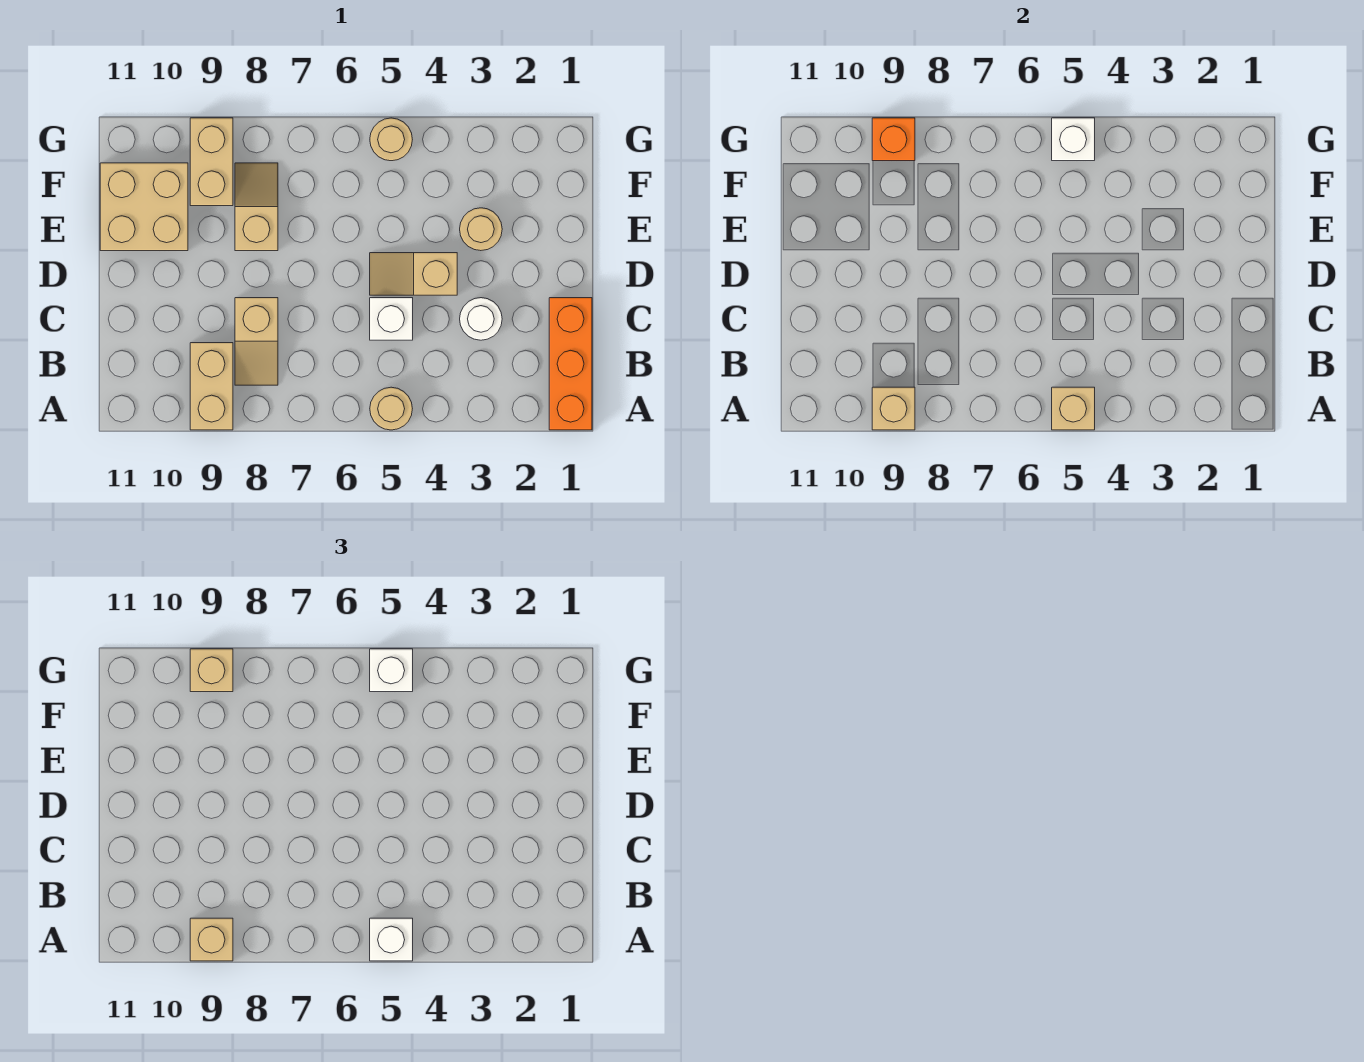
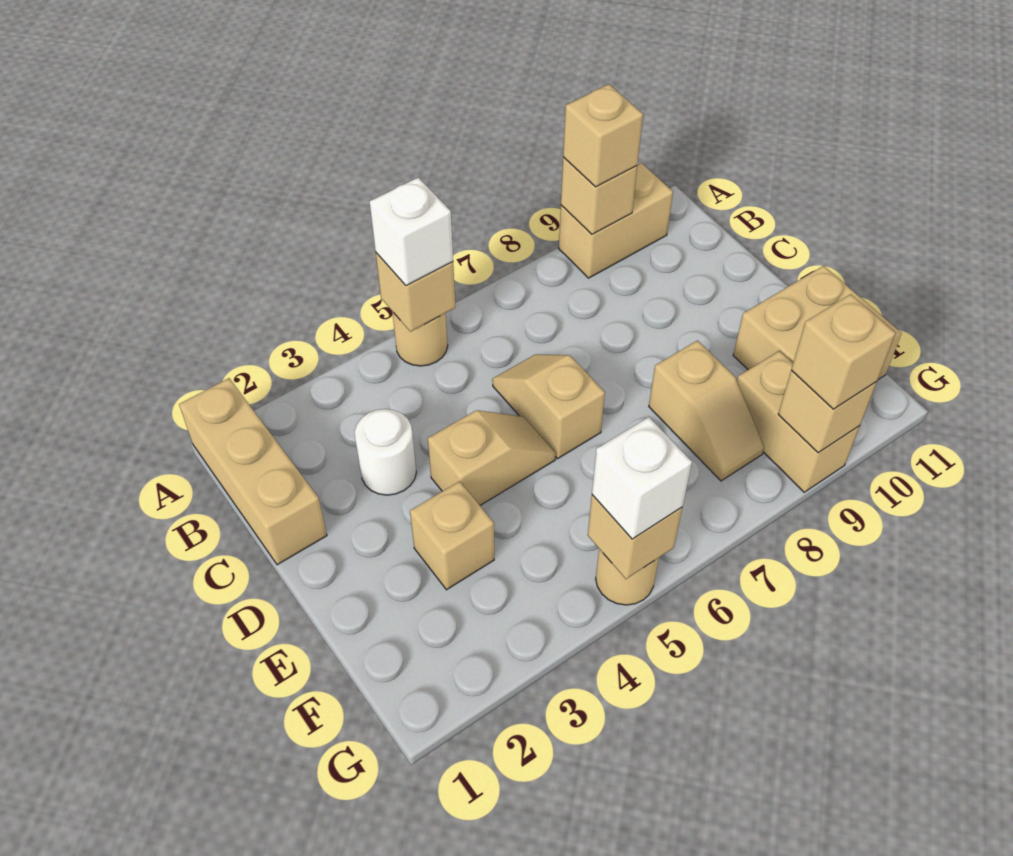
orange 1x3 brick [549,298,592,430] -> tan 1x3 brick [179,378,327,565]
tan 1x2 brick [190,343,233,430] -> tan 1x2 brick turned to [559,163,673,278]
tan 1x2 slope [235,298,278,385] -> tan 1x2 slope moved to [492,354,605,459]
white 1x1 brick [370,298,413,340] -> none
tan 1x1 round brick [460,208,502,251] -> tan 1x1 brick [410,481,494,590]
white 1x1 brick [1052,118,1095,161] -> tan 1x1 brick [588,495,682,579]
orange 1x1 brick [872,118,915,161] -> tan 1x1 brick [778,370,877,453]

